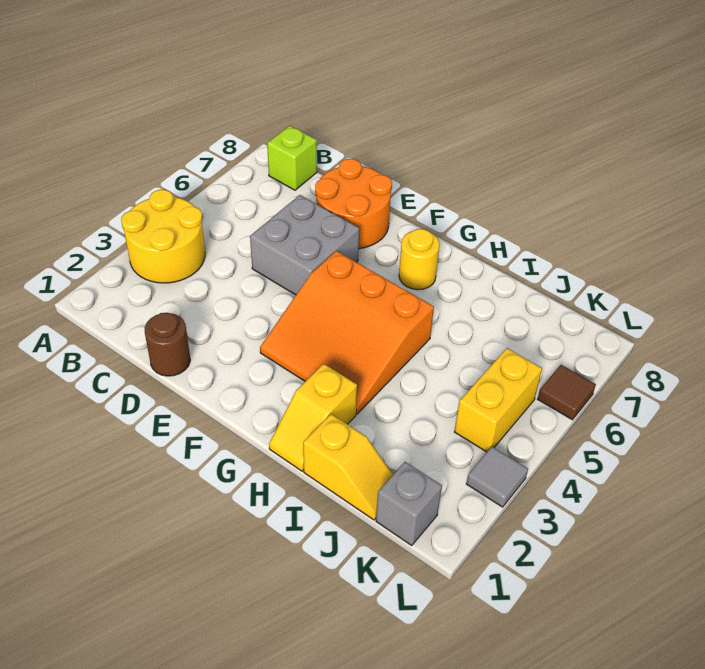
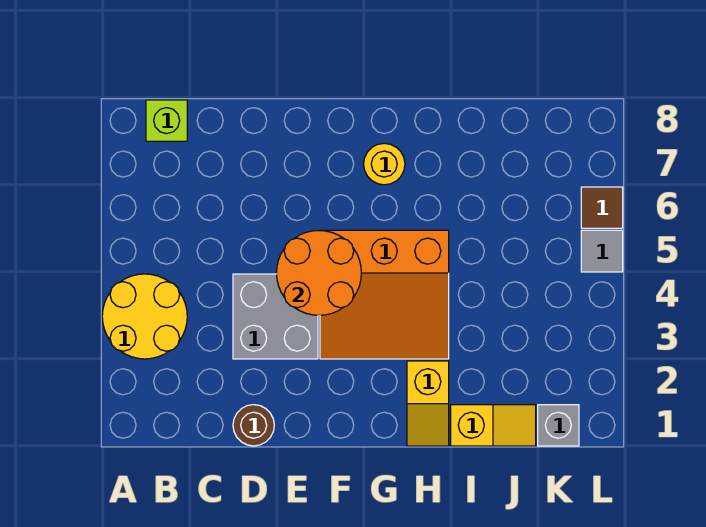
grey 2x2 brick [250,195,359,295] -> grey 2x2 brick moved to [233,274,318,359]
orange 2x2 round brick [315,159,392,248] -> orange 2x2 round brick moved to [277,231,361,315]
yellow 1x2 brick [454,348,542,452] -> none
grey 1x1 tile [466,447,528,507] -> grey 1x1 tile moved to [581,230,623,272]

